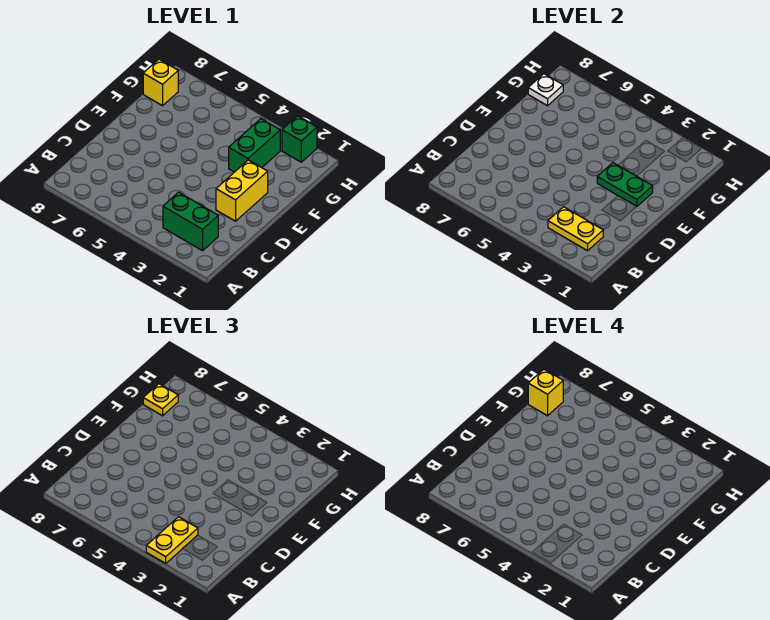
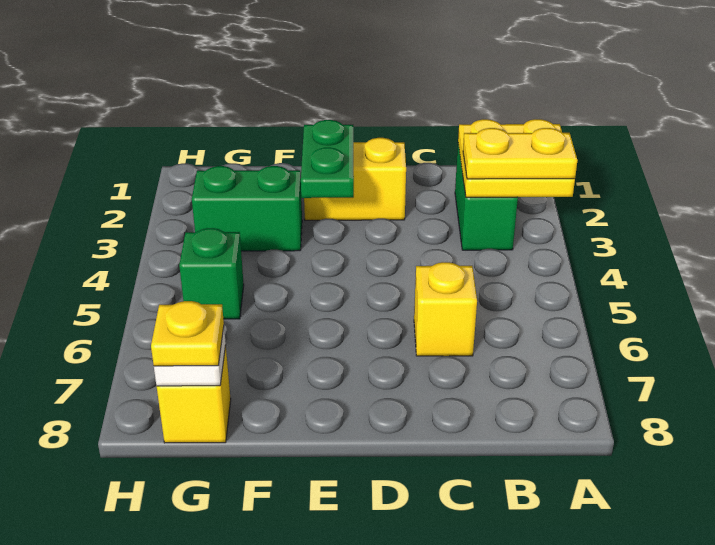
yellow 1x2 plate [548,207,603,251] -> yellow 2x2 plate [458,119,575,197]
yellow 1x1 brick [528,369,563,416] -> yellow 1x1 brick moved to [414,262,477,356]
green 1x1 brick [282,116,317,162] -> green 1x1 brick moved to [179,228,244,319]

